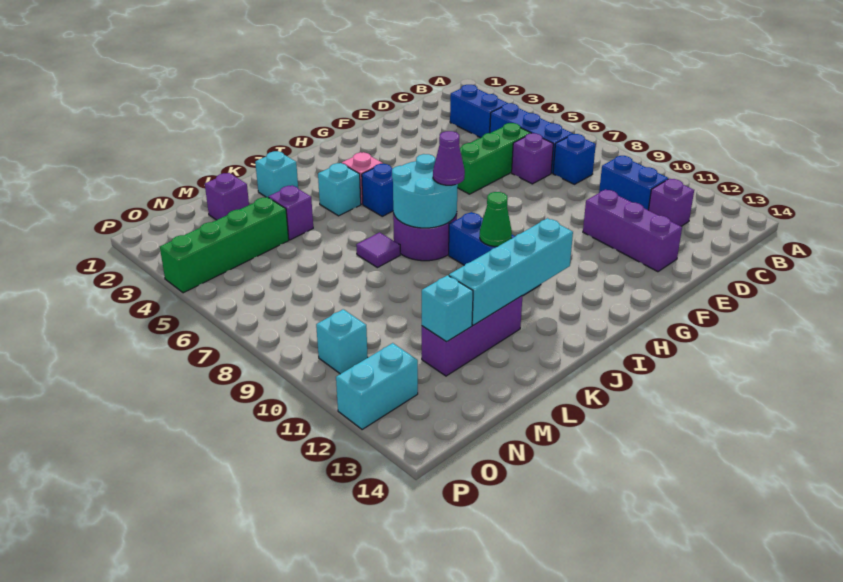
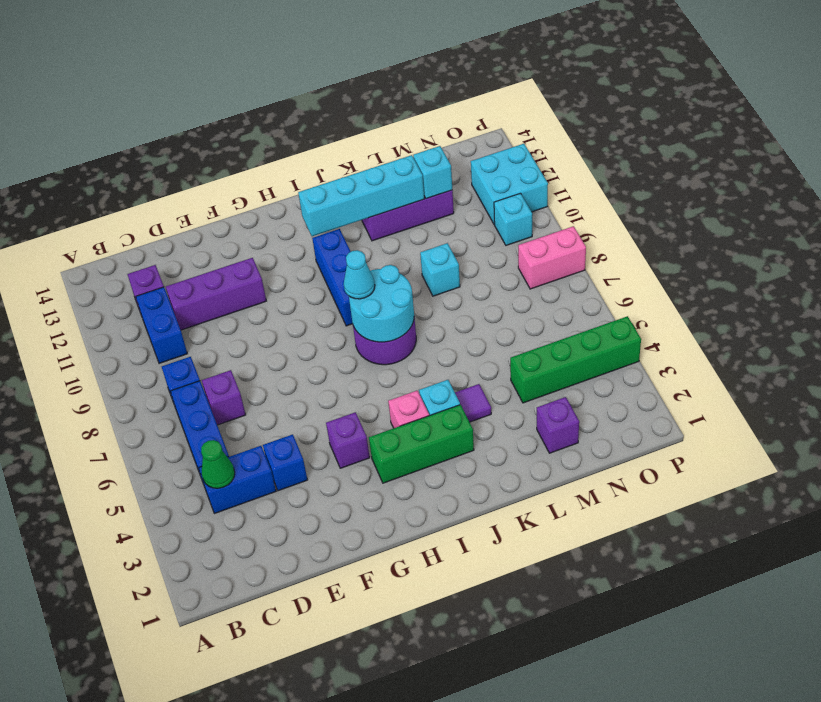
blue 1x2 brick [450,85,507,138] -> blue 1x2 brick turned to [199,446,276,514]
green 1x3 brick [457,123,531,194] -> green 1x3 brick moved to [369,405,474,483]
purple 1x3 brick [583,189,682,272] -> purple 1x3 brick turned to [166,258,266,330]
blue 1x1 brick [362,164,393,216] -> blue 1x1 brick moved to [263,434,307,491]
purple 1x1 cone [433,131,465,185] -> cyan 1x1 cone [344,250,375,299]
green 1x1 cone [480,192,512,246] -> green 1x1 cone moved to [201,440,235,488]
cyan 1x1 brick [255,151,298,197] -> cyan 1x1 brick moved to [420,243,460,296]
purple 1x1 tile [356,232,400,268] -> purple 1x1 tile moved to [455,384,491,422]
purple 1x1 brick [268,185,313,240] -> purple 1x1 brick moved to [326,412,370,468]
none -> pink 1x2 brick [518,226,586,289]
cyan 1x2 brick [336,343,418,430] -> cyan 2x2 brick [471,144,548,225]

